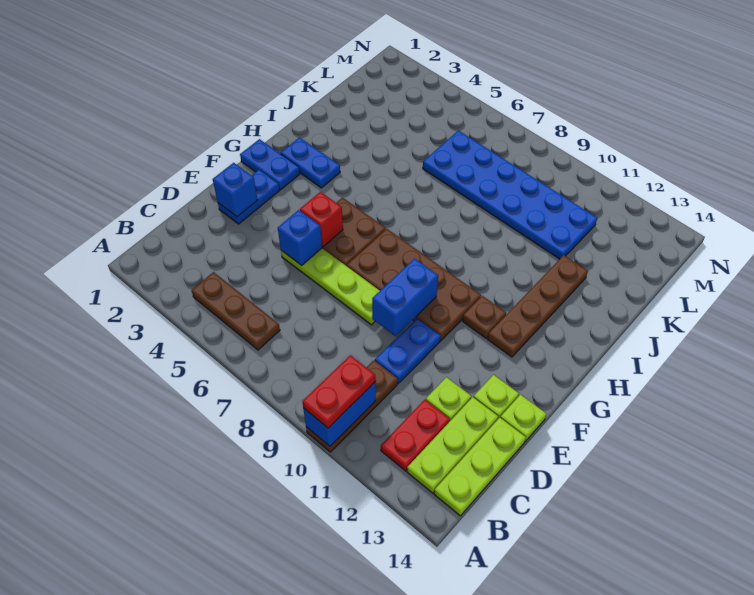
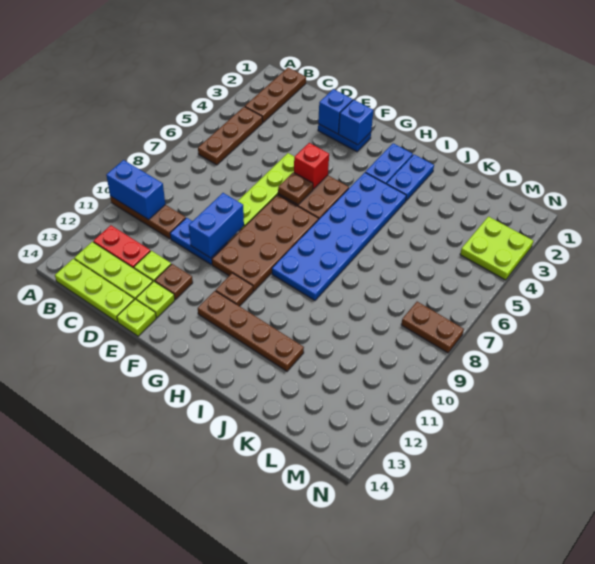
red 1x2 plate [302,355,376,428] -> none
none -> brown 1x3 plate [245,68,306,122]
blue 1x1 brick [278,210,322,265] -> blue 1x1 brick moved to [338,100,373,145]
blue 1x2 brick [372,259,438,336] -> blue 1x2 brick turned to [189,193,244,258]
none -> brown 1x1 plate [155,264,193,299]
none -> brown 1x1 plate [278,172,313,205]
blue 1x2 plate [240,139,300,190] -> blue 1x2 plate moved to [387,155,434,201]
blue 2x6 plate [423,131,597,259] -> blue 2x6 plate moved to [272,172,406,300]
none -> lime 2x2 plate [460,217,533,280]
none -> brown 1x2 plate [401,302,464,353]

